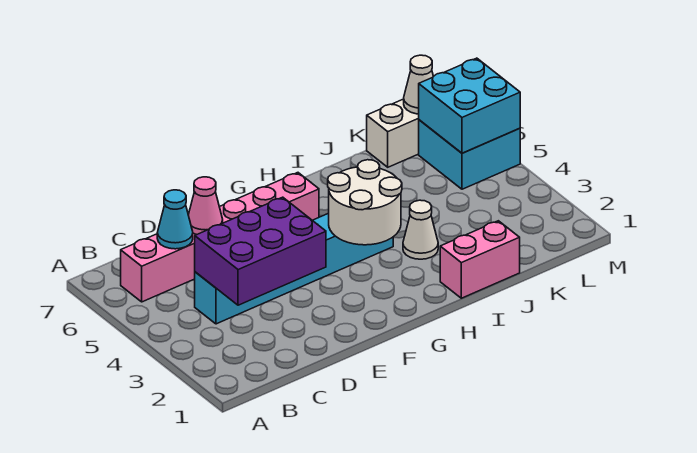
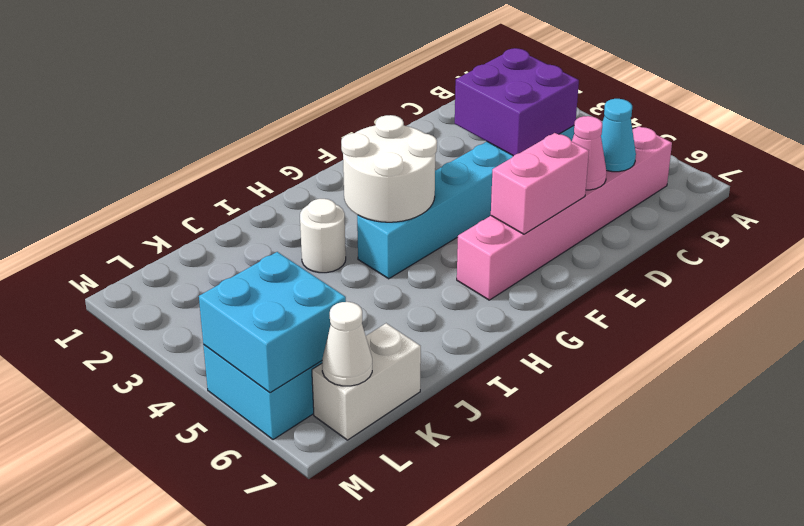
purple 2x3 brick [195,197,326,305] -> purple 2x2 brick [455,48,579,156]
pink 1x2 brick [440,221,520,298] -> pink 1x2 brick moved to [491,133,589,234]
white 1x1 cone [403,200,438,259] -> white 1x1 round brick [300,199,346,273]

